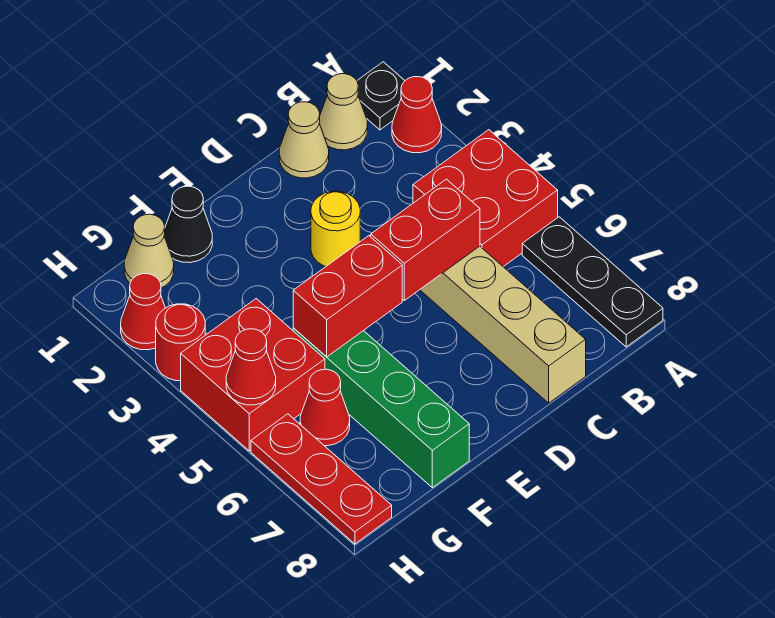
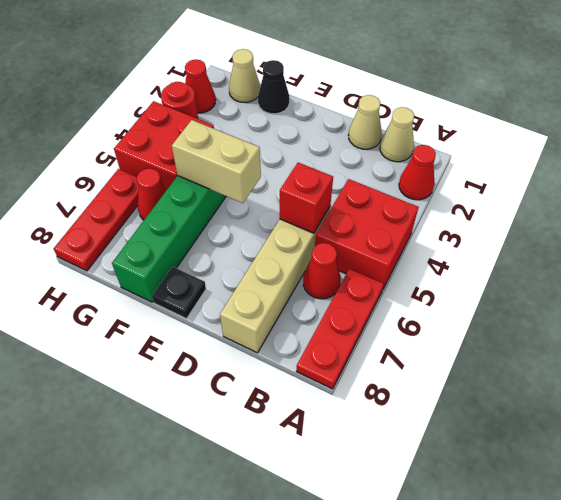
black 1x1 plate [357,62,405,130] -> black 1x1 plate moved to [152,267,206,319]
black 1x3 plate [522,217,663,347] -> red 1x3 plate [296,269,384,389]
red 1x2 brick [371,179,480,301] -> red 1x1 brick [280,163,333,233]
yellow 1x1 round brick [311,191,360,266] -> none
red 1x2 brick [293,236,402,357] -> tan 1x2 brick [172,120,261,203]
red 1x1 cone [226,329,276,405] -> red 1x1 cone moved to [303,243,341,299]

